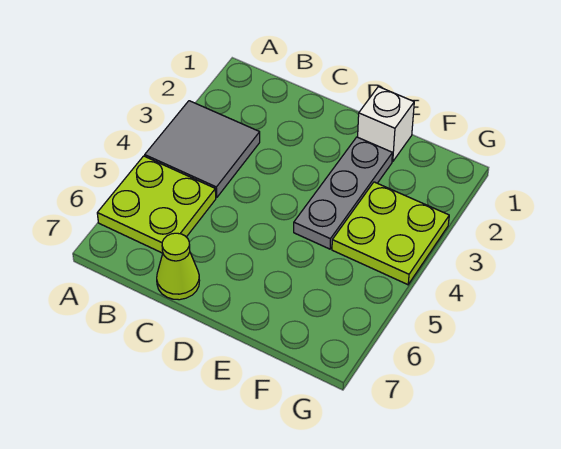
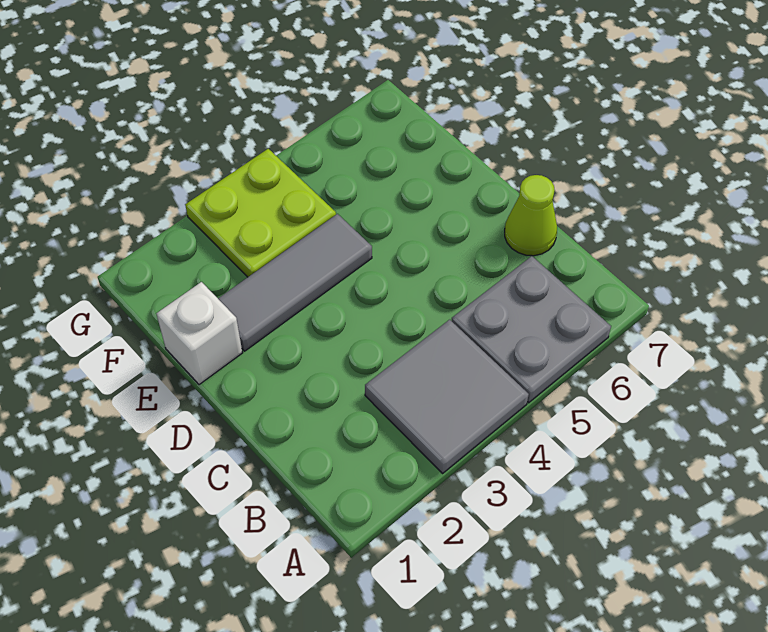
lime 2x2 plate [97,156,216,253] -> grey 2x2 plate [452,256,611,403]
grey 1x3 plate [294,137,392,249] -> grey 1x3 tile [218,214,372,351]

